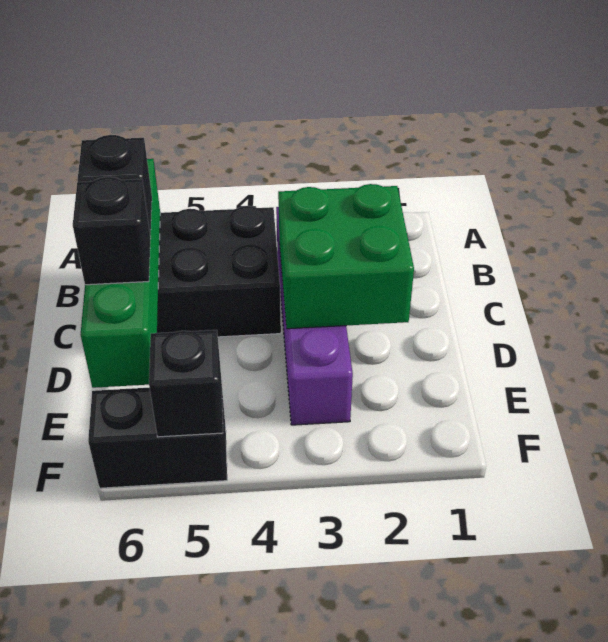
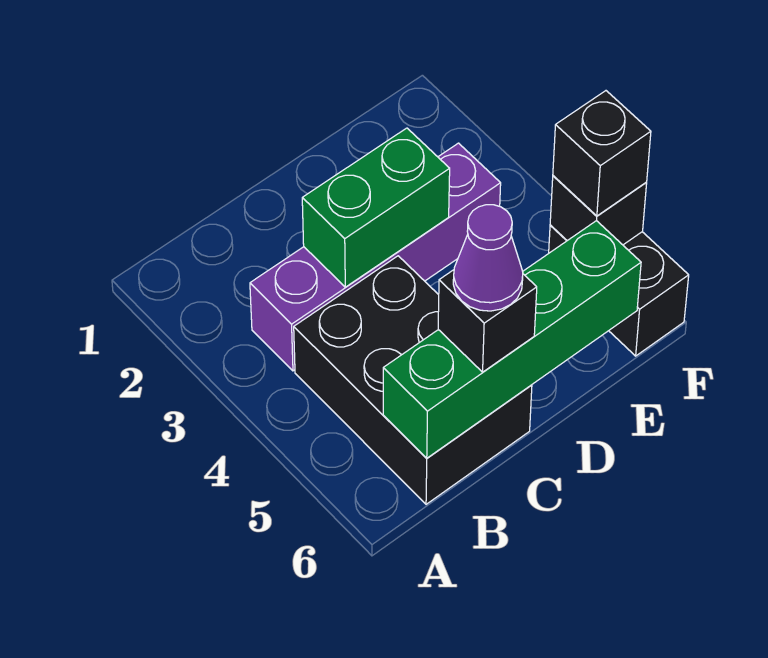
green 2x2 brick [278,184,414,329] -> green 1x2 brick [302,128,450,287]
none -> purple 1x1 cone [453,205,523,311]
black 1x1 brick [73,177,151,285] -> black 1x1 brick moved to [553,91,651,216]

